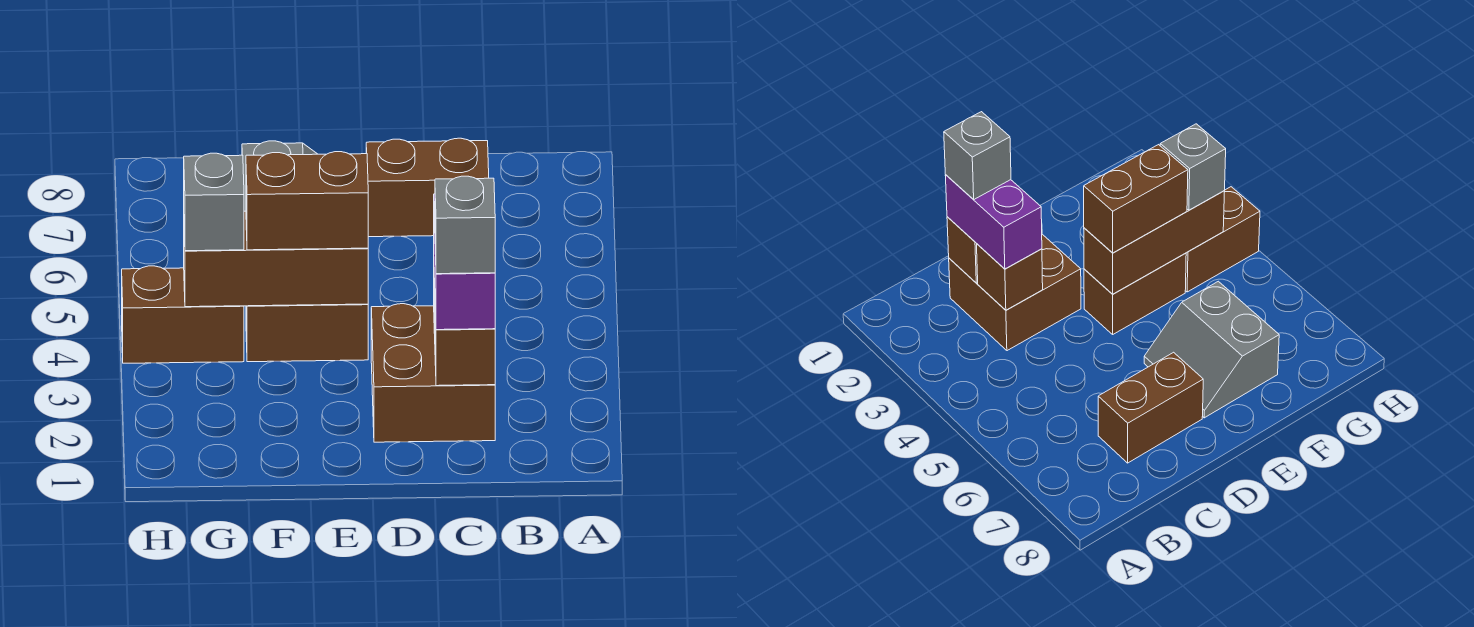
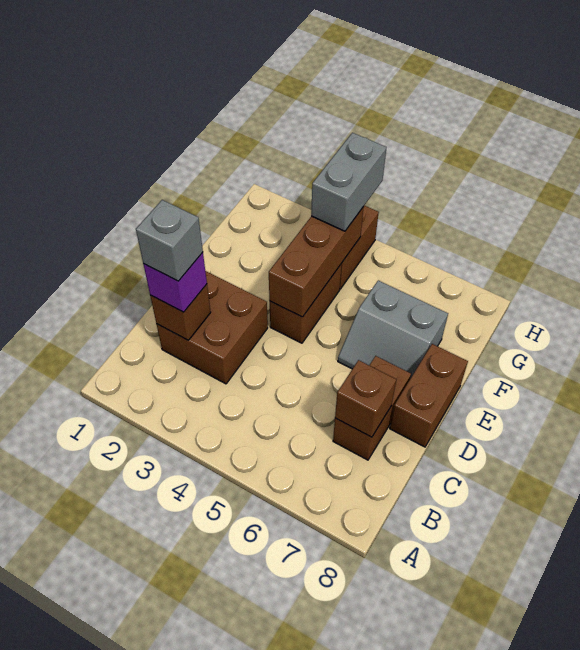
purple 1x2 brick [434,194,495,330] -> purple 1x1 brick [143,252,207,312]
brown 1x1 brick [977,244,1043,310] -> brown 1x1 brick moved to [335,360,396,437]
brown 1x2 brick [246,152,368,250] -> brown 1x2 brick moved to [390,344,468,447]
grey 1x1 brick [184,153,244,251] -> grey 1x2 brick [311,133,387,231]

